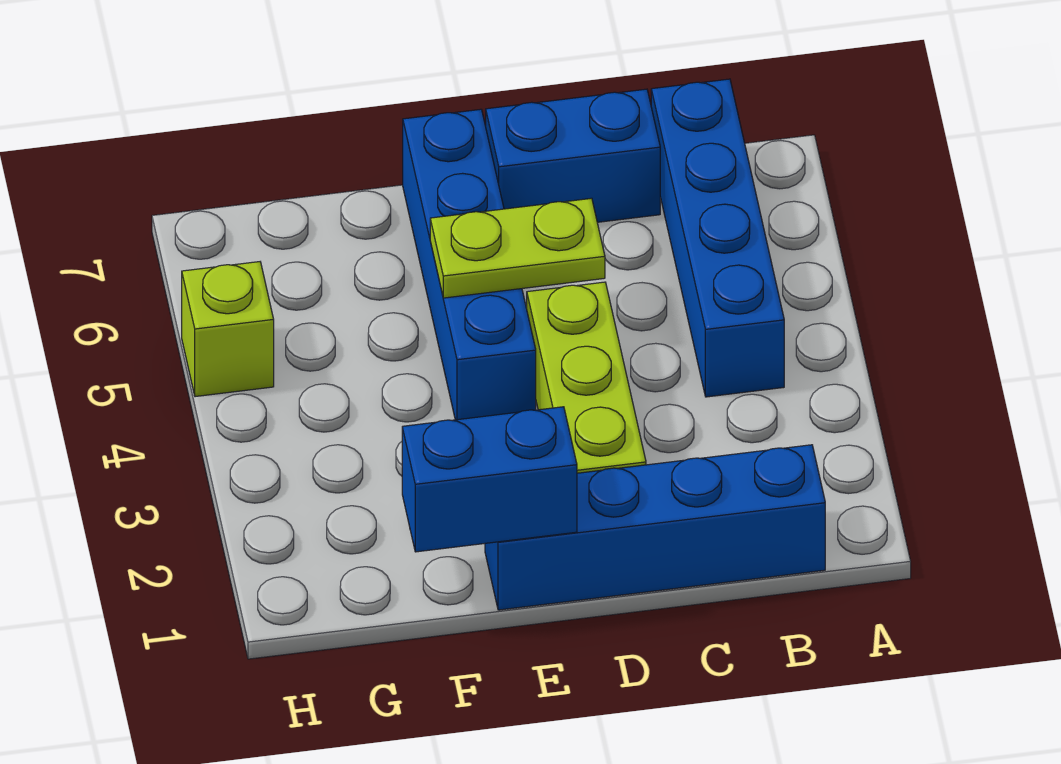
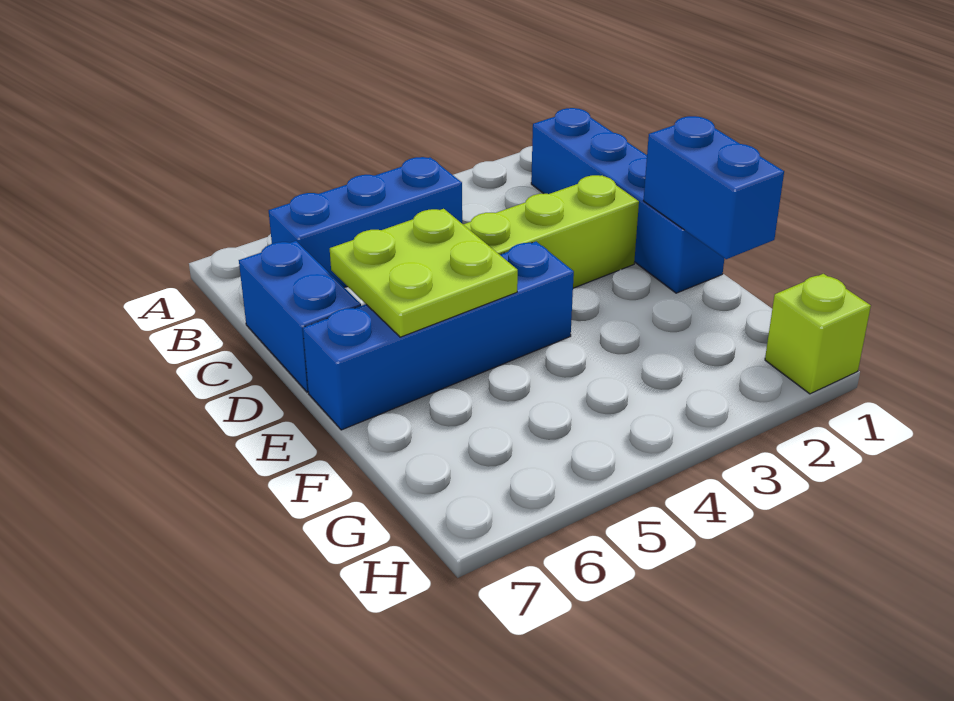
blue 1x4 brick [651,79,784,397] -> blue 1x3 brick [269,157,462,288]
lime 1x2 plate [430,198,605,298] -> lime 2x2 plate [330,209,518,337]
lime 1x1 brick [182,262,274,397] -> lime 1x1 brick moved to [765,274,871,394]

